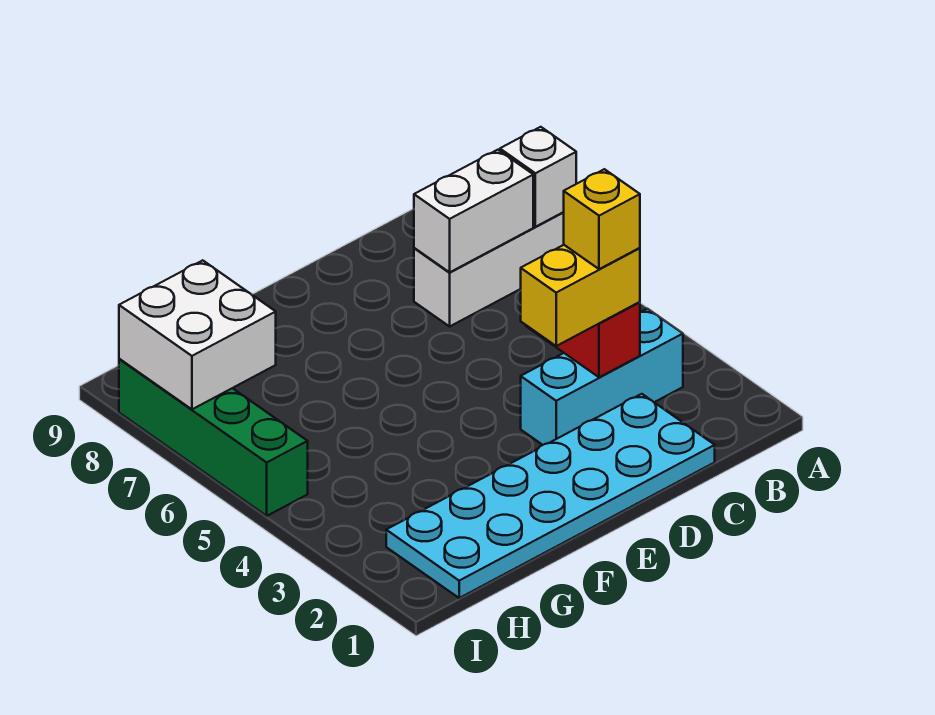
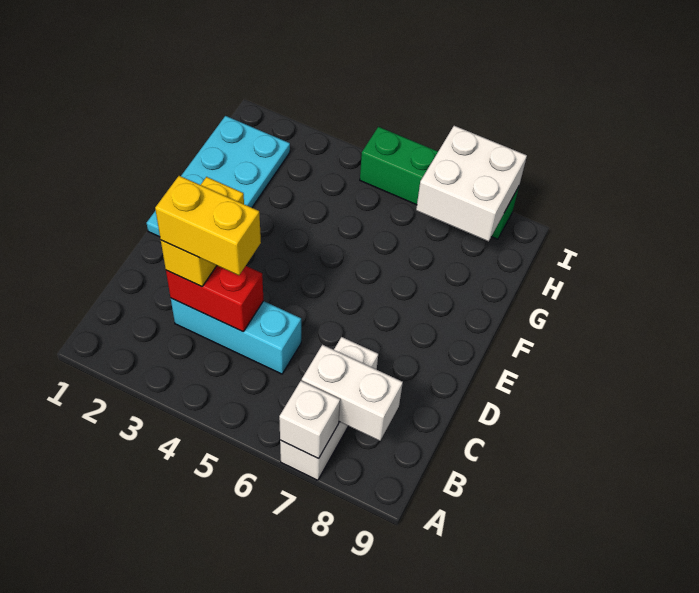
cyan 1x3 brick [521,309,683,445] -> cyan 1x3 brick turned to [171,298,301,374]
white 1x2 brick [414,150,533,272] -> white 1x2 brick turned to [302,345,403,441]
cyan 2x6 plate [386,394,715,598] -> cyan 2x4 plate [147,116,290,237]
yellow 1x1 brick [564,169,640,269] -> yellow 1x2 brick [155,176,261,275]

